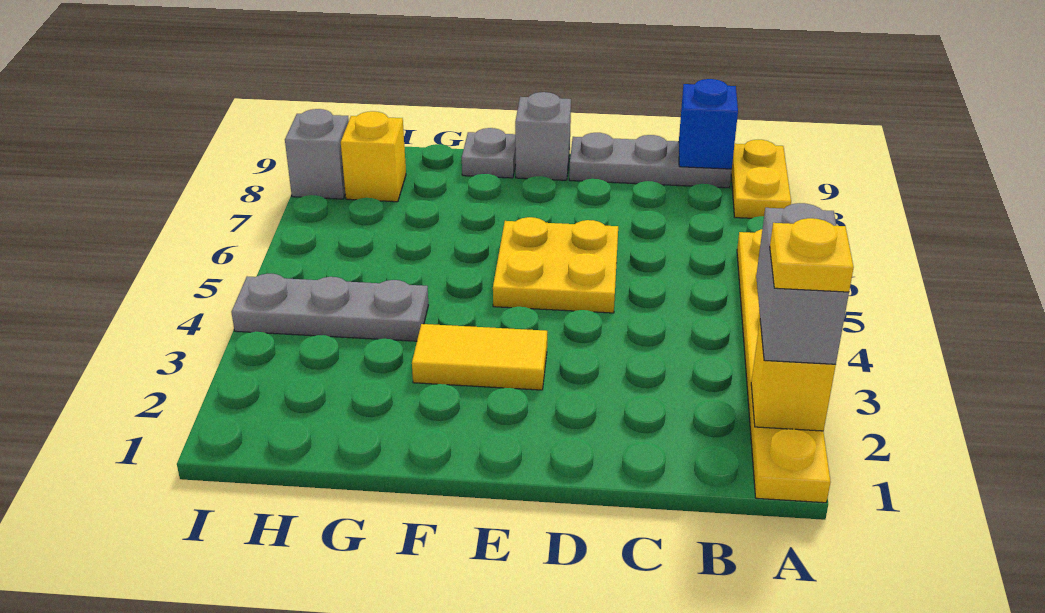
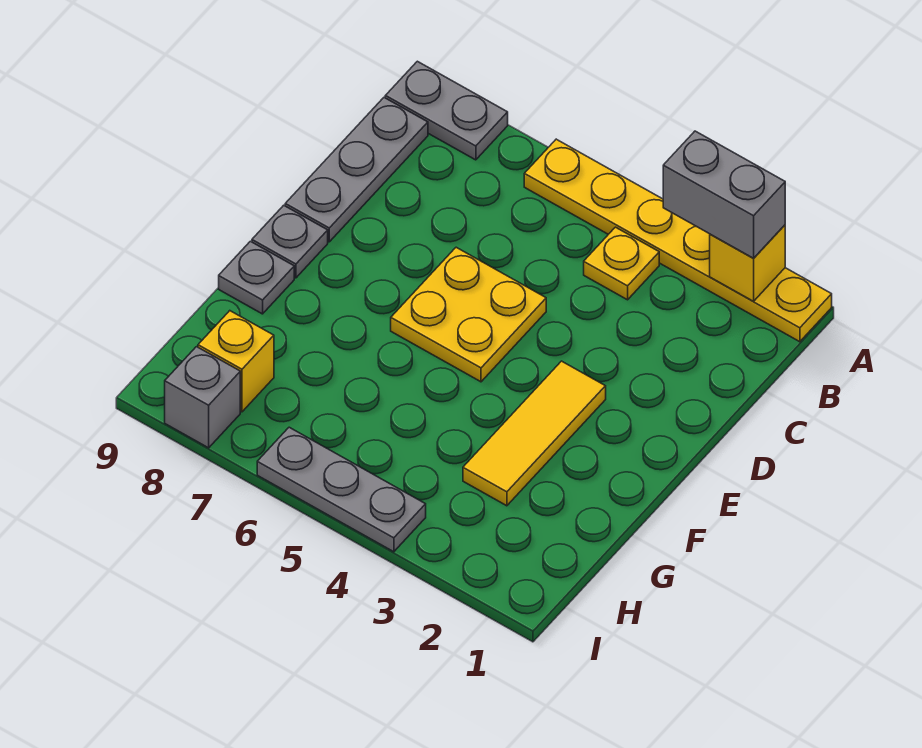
yellow 1x1 plate [770,218,854,292] -> yellow 1x1 plate moved to [584,227,659,300]
yellow 1x2 plate [731,140,791,218] -> grey 1x2 plate [385,61,508,160]
blue 1x1 brick [679,79,738,169] -> none
yellow 1x2 tile [412,324,547,390] -> yellow 1x3 tile [463,361,606,506]
grey 1x1 brick [515,92,571,180] -> grey 1x1 plate [252,205,328,278]
grey 1x3 plate [231,274,428,341] -> grey 1x3 plate turned to [257,427,426,552]

